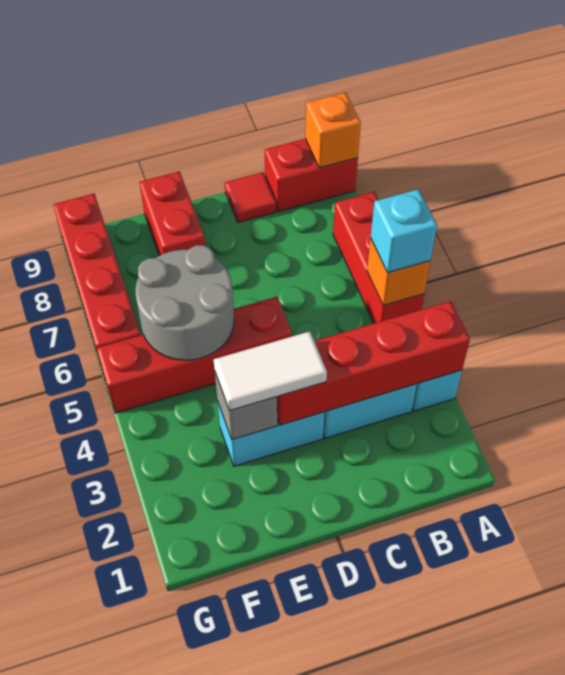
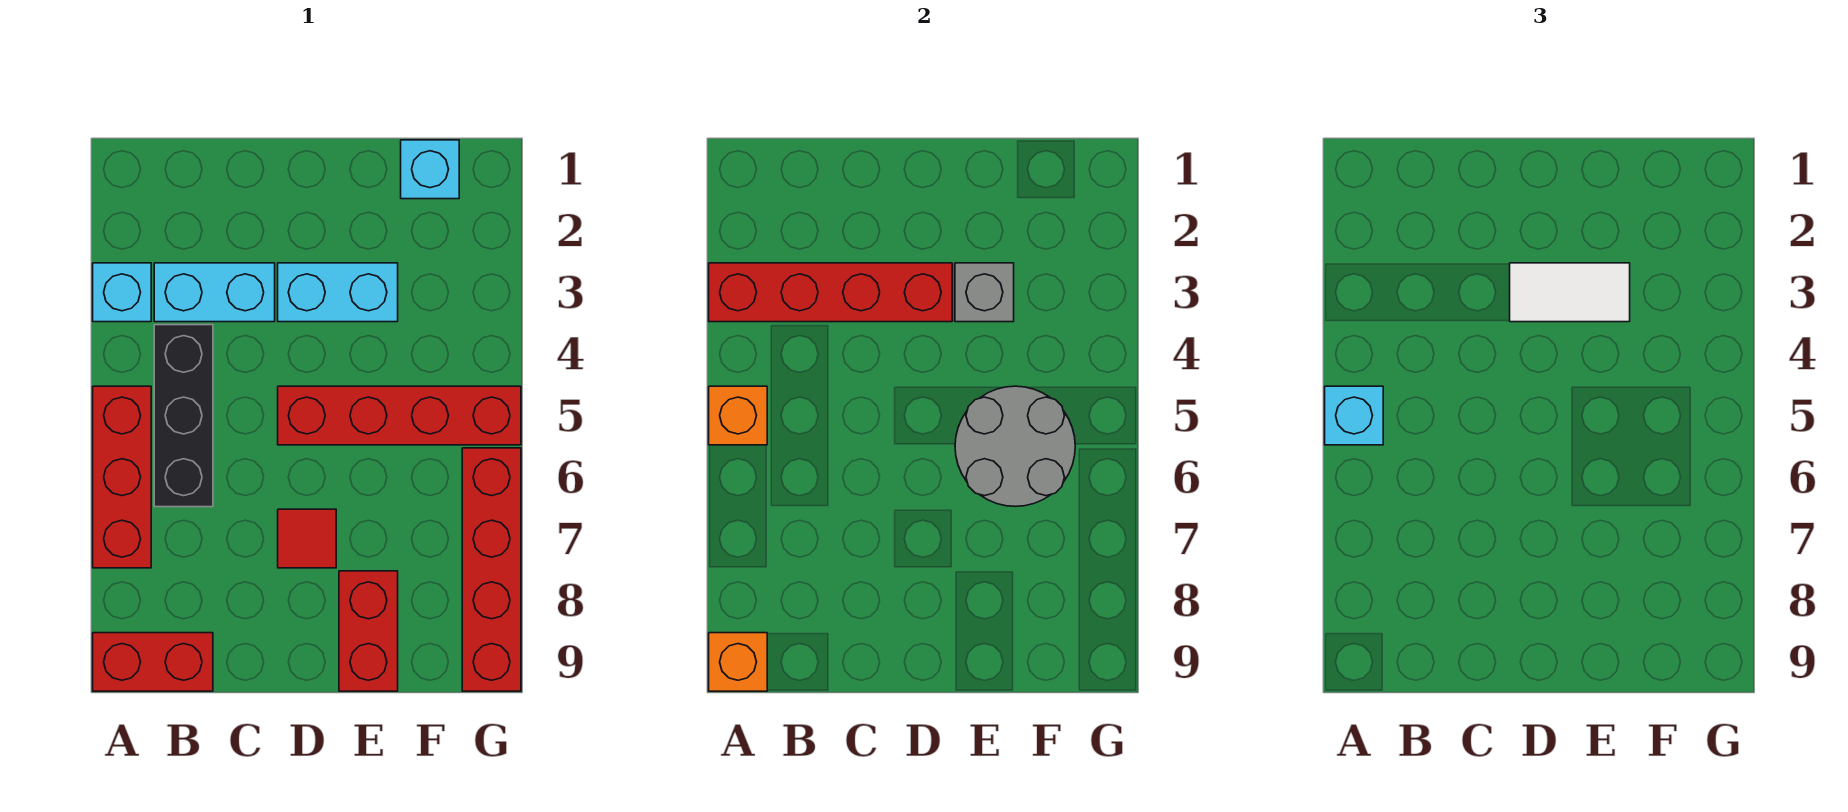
none -> black 1x3 brick [154,325,213,507]
red 1x1 tile [225,172,276,222] -> red 1x1 tile moved to [278,509,336,568]
none -> cyan 1x1 brick [401,140,459,199]

